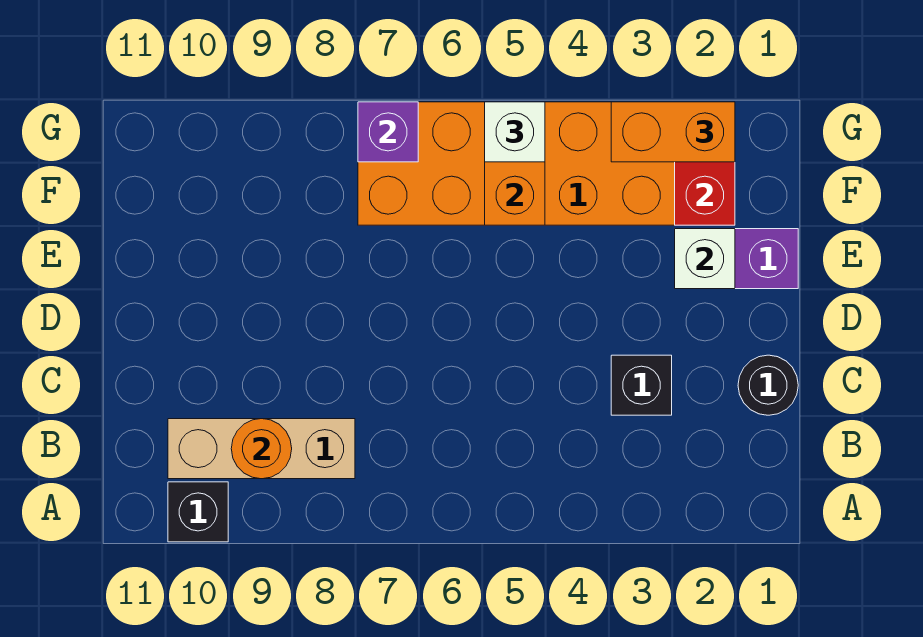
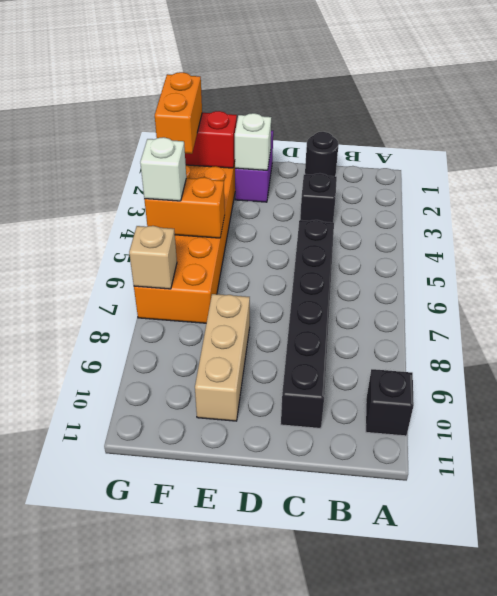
tan 1x3 brick [168,419,355,479] -> tan 1x3 brick moved to [195,294,250,421]
orange 1x1 round brick [231,419,292,479] -> none
none -> black 1x6 brick [281,220,334,429]
purple 1x1 brick [358,102,418,162] -> tan 1x1 brick [129,226,177,289]

